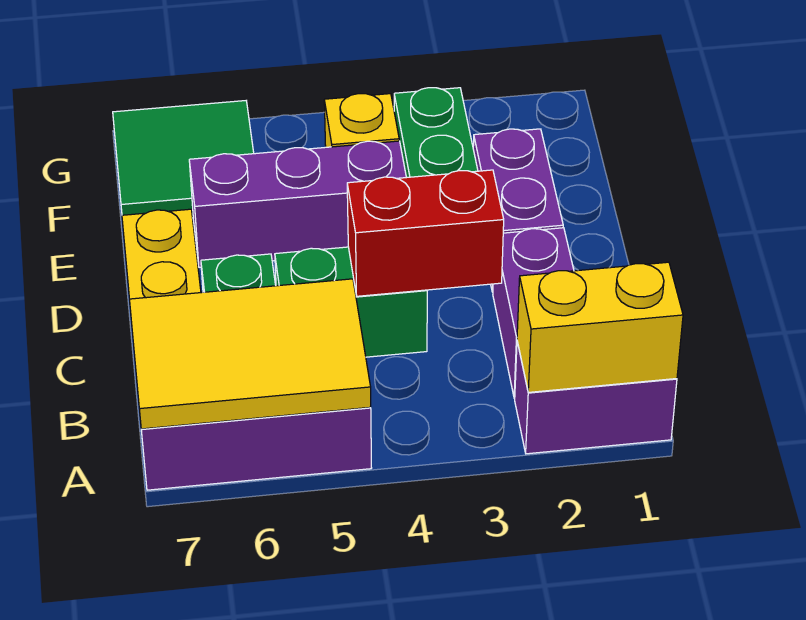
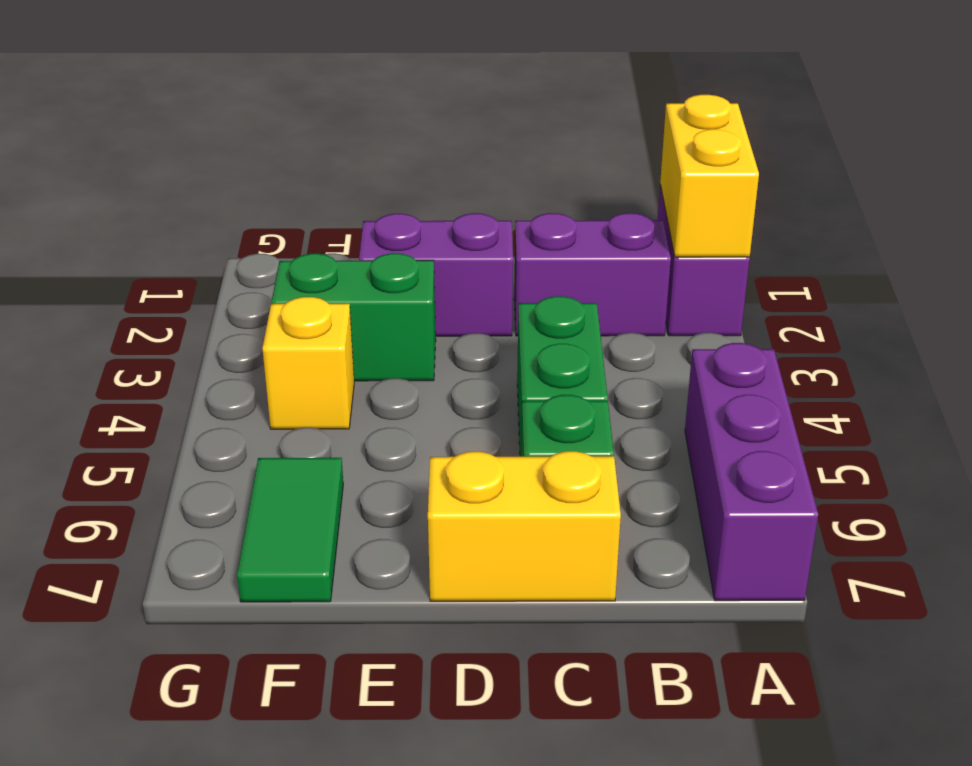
yellow 2x3 tile [130,279,371,429] -> none
red 1x2 brick [347,170,504,296] -> none
purple 1x3 brick [189,141,406,267] -> none
green 2x2 tile [113,101,254,218] -> green 1x2 tile [237,458,343,602]

